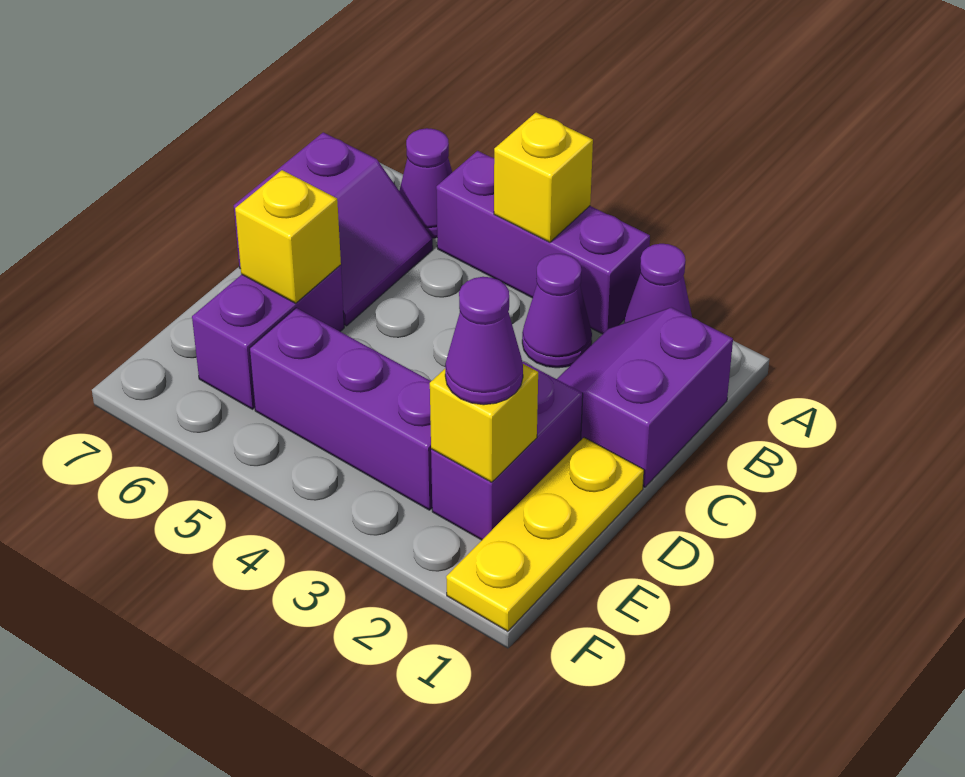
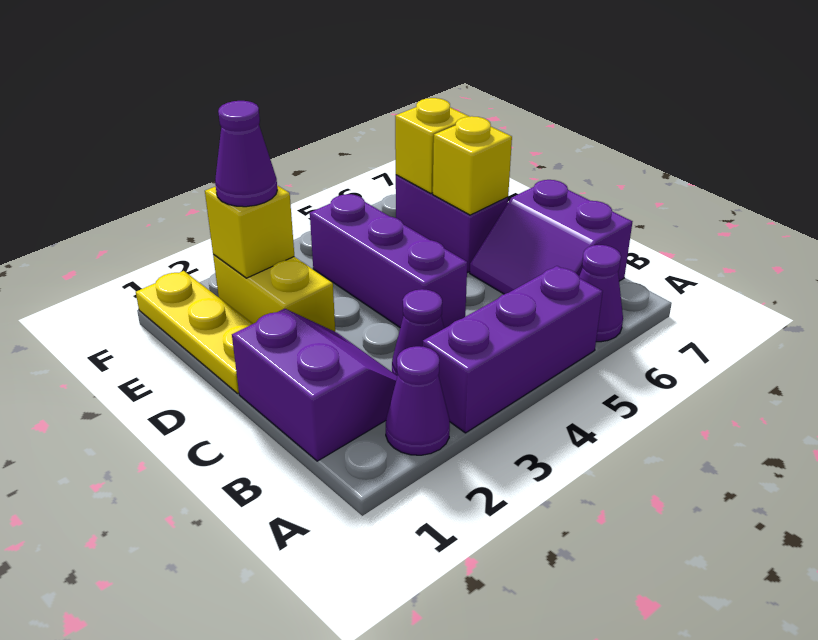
yellow 1x1 brick [494,112,593,242] -> yellow 1x1 brick moved to [395,98,469,194]
purple 1x2 brick [431,362,583,540] -> yellow 1x2 brick [213,254,335,332]
purple 1x3 brick [250,308,432,510] -> purple 1x3 brick turned to [310,194,467,328]

